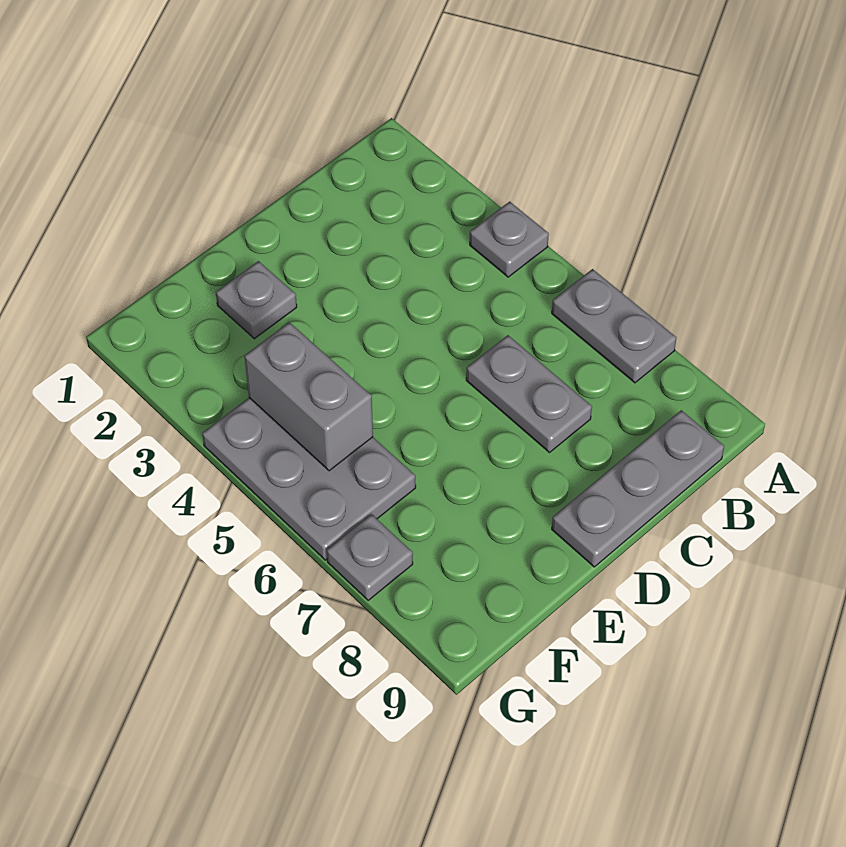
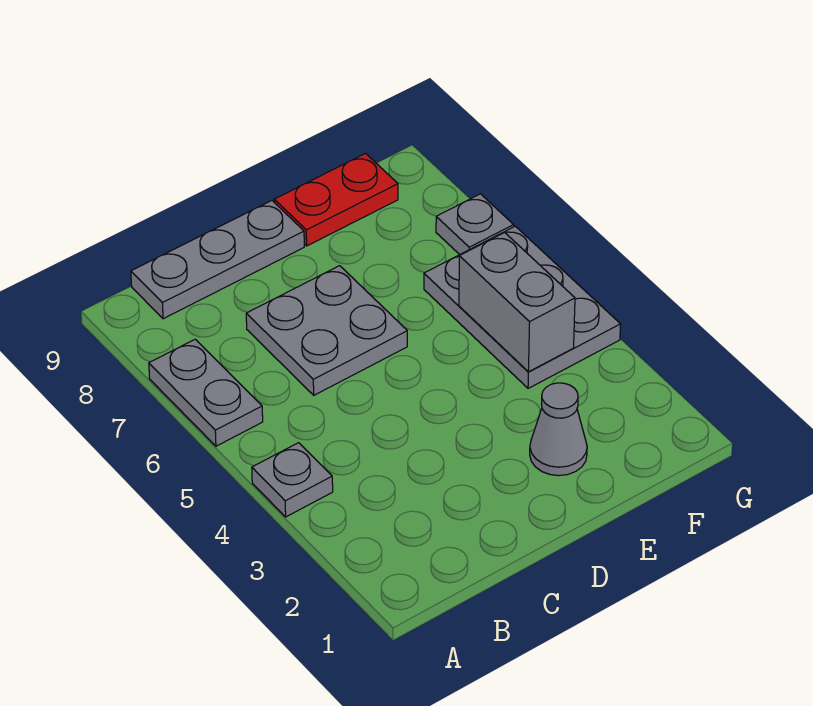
grey 1x2 plate [466,335,592,453] -> grey 2x2 plate [246,266,407,395]
grey 1x1 plate [216,261,297,339] -> grey 1x1 cone [530,383,587,476]
none -> red 1x2 plate [274,153,398,246]

